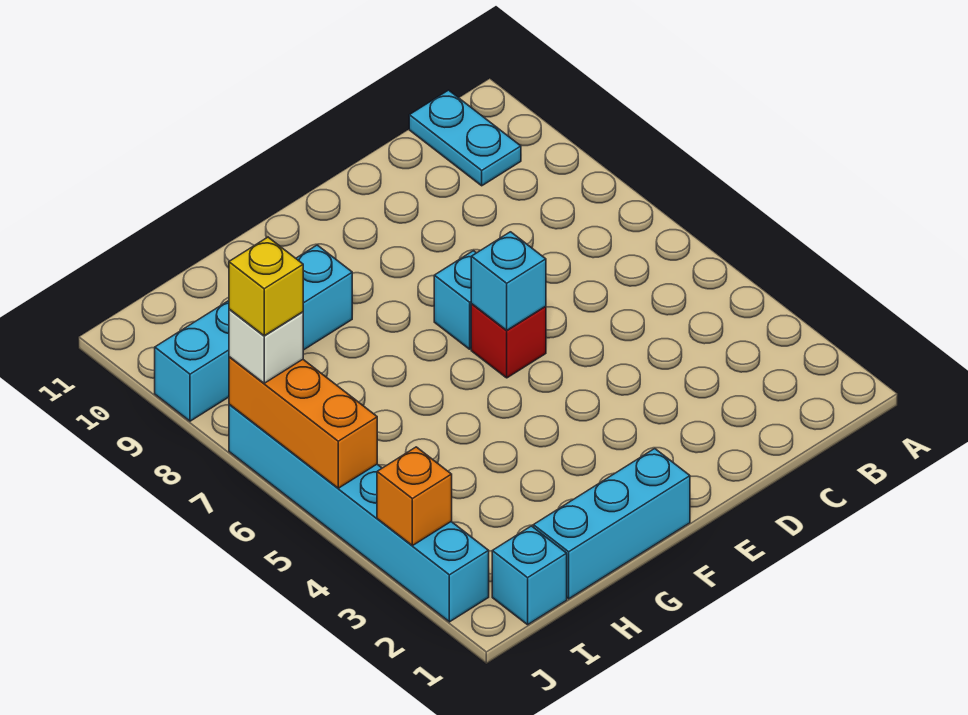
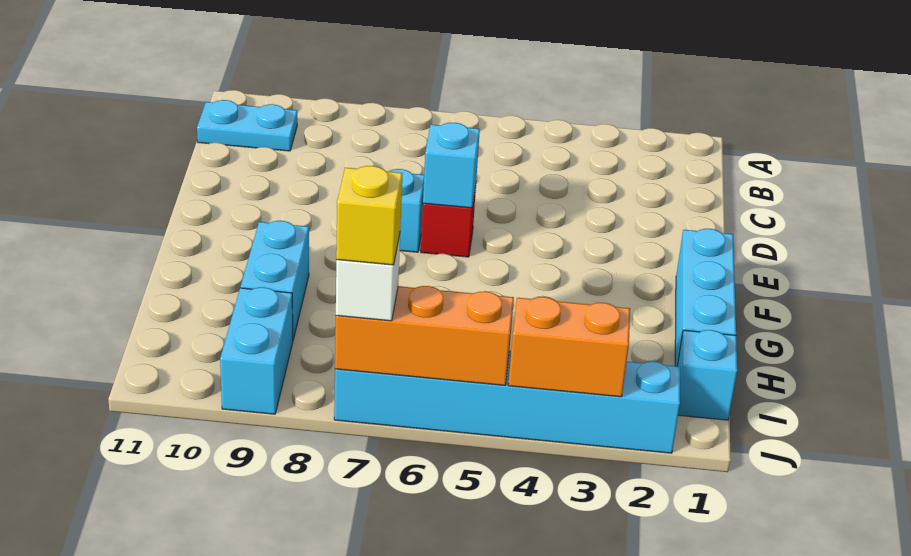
orange 1x1 brick [377,447,452,546] -> orange 1x2 brick [508,297,630,397]

